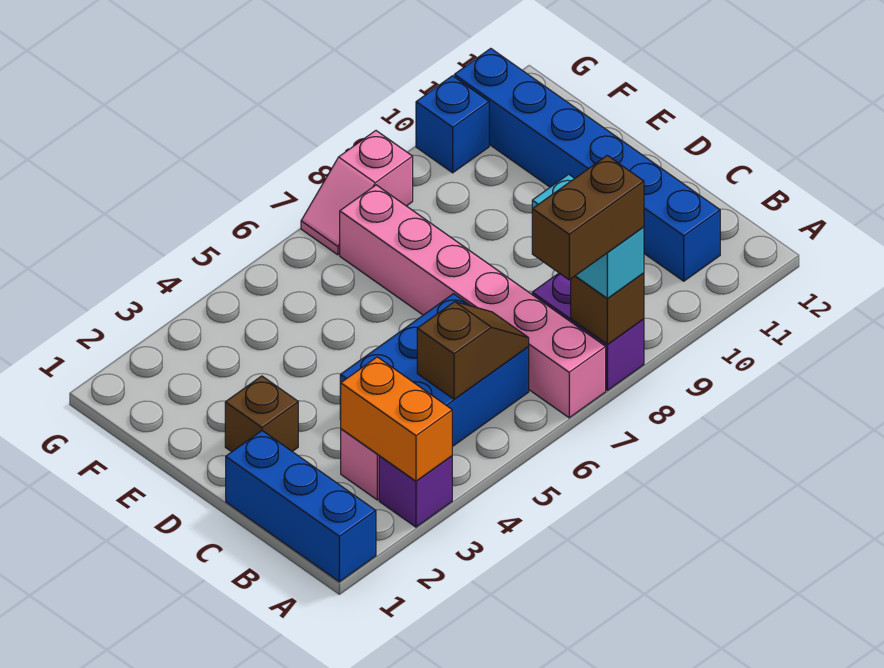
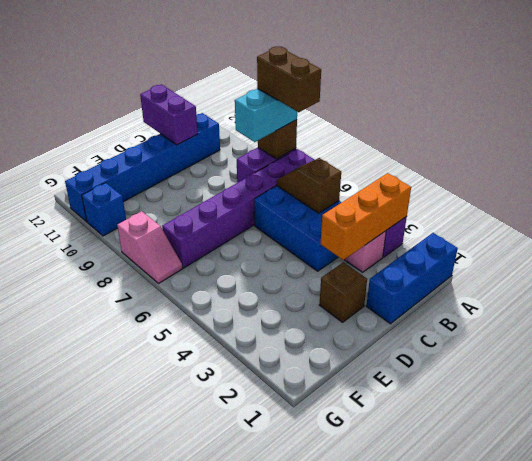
orange 1x2 brick [341,357,452,481] -> orange 1x3 brick [321,173,411,260]
pink 1x6 brick [340,185,606,418] -> purple 1x6 brick [162,149,315,268]
none -> purple 1x2 brick [140,84,198,145]

